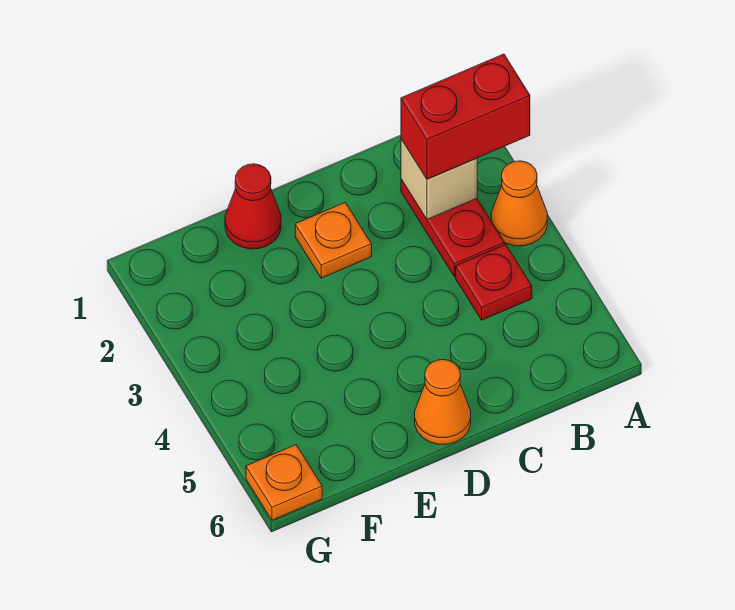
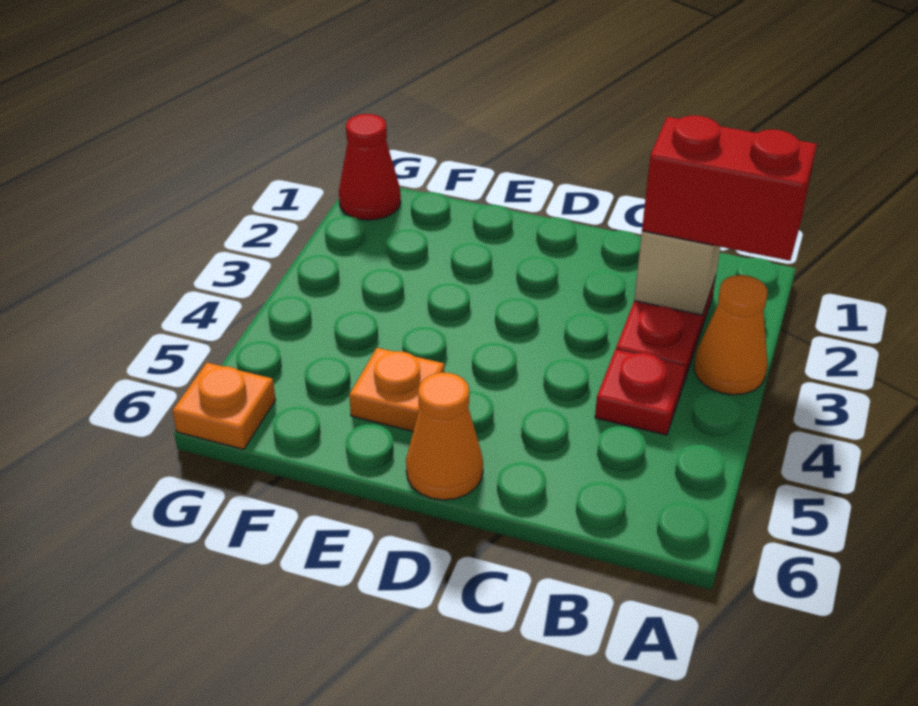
orange 1x1 plate [295,202,372,278] -> orange 1x1 plate moved to [349,348,444,431]
red 1x1 cone [225,164,281,249] -> red 1x1 cone moved to [339,114,401,220]

